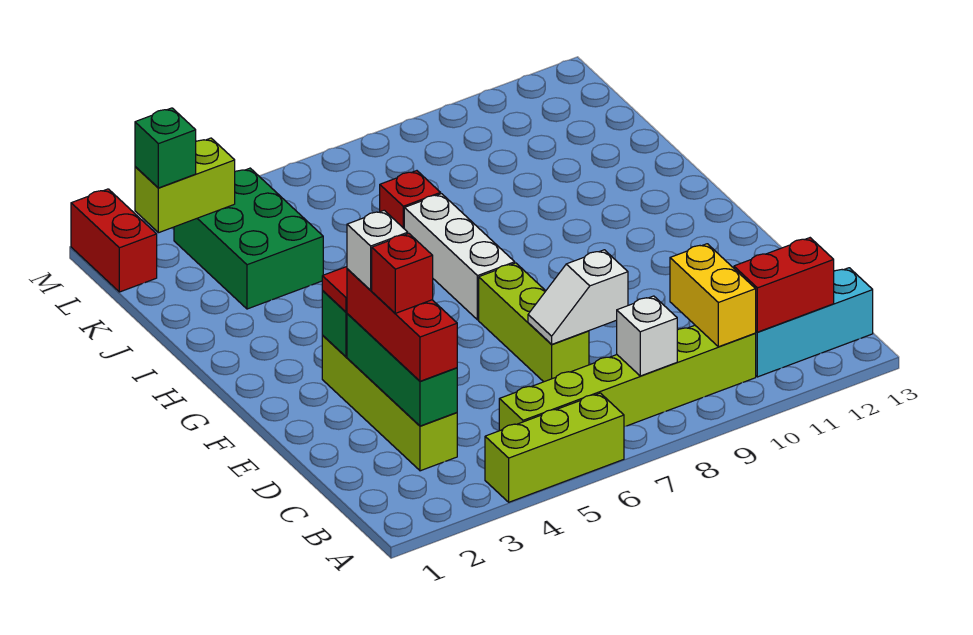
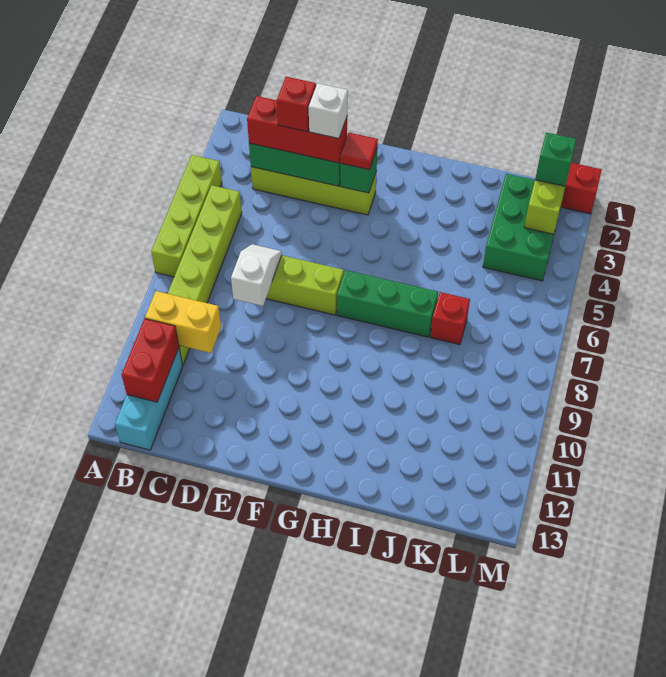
lime 1x3 brick [485,393,624,502] -> lime 1x4 brick [151,155,222,277]
white 1x1 brick [617,296,677,376] -> none
white 1x3 brick [404,194,515,320] -> green 1x3 brick [337,270,438,337]
green 2x3 brick [174,168,323,309] -> green 2x3 brick turned to [483,174,562,281]

